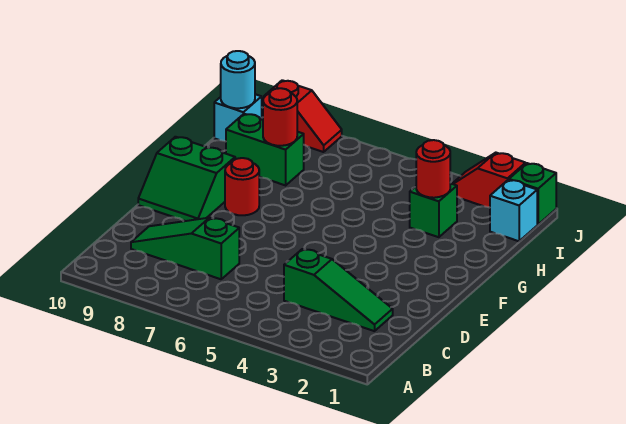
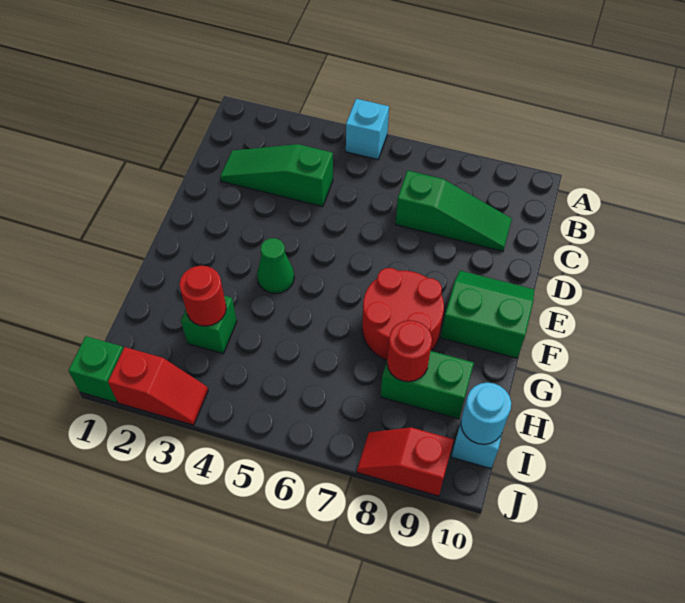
none -> green 1x1 cone [257,238,294,294]
red 1x1 round brick [225,158,259,215] -> red 2x2 round brick [362,268,444,360]
cyan 1x1 brick [490,180,537,241] -> cyan 1x1 brick moved to [346,99,389,160]

